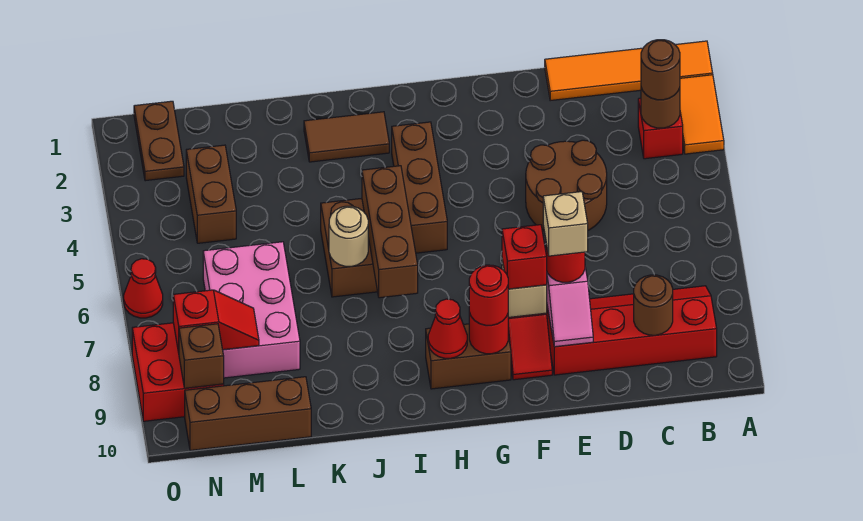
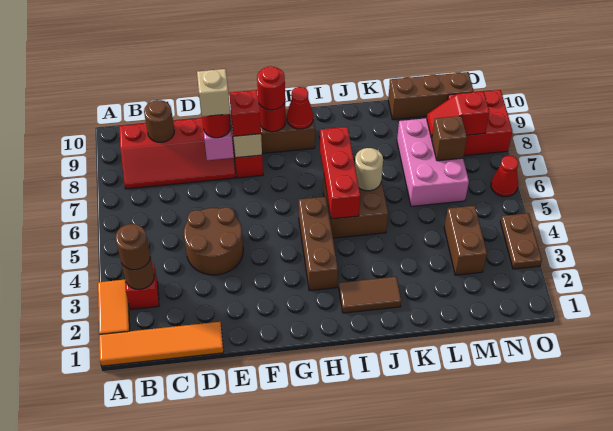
brown 1x3 brick [362,166,418,298] -> red 1x3 brick [320,127,360,219]
brown 1x2 plate [134,101,184,181] -> brown 1x2 plate moved to [500,213,542,269]
brown 1x1 brick [179,324,224,388] -> brown 1x1 brick moved to [432,116,467,161]

